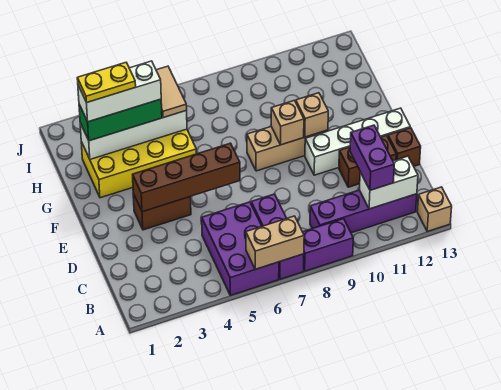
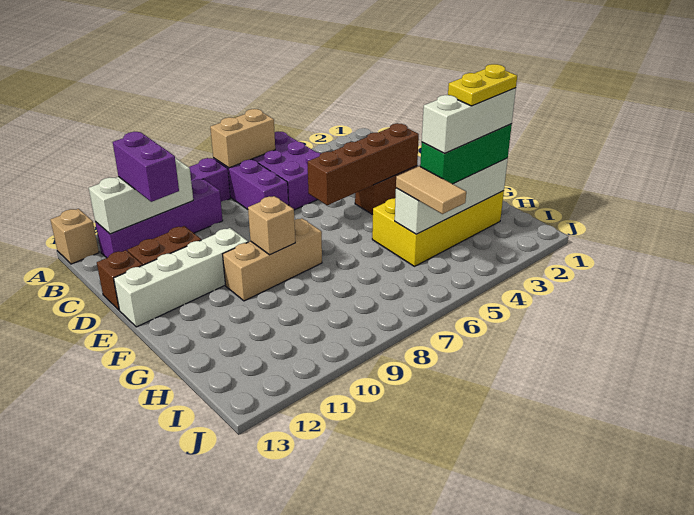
white 1x2 brick [359,156,418,209] -> white 1x3 brick [89,158,193,234]
tan 1x1 brick [296,93,328,137] -> none

